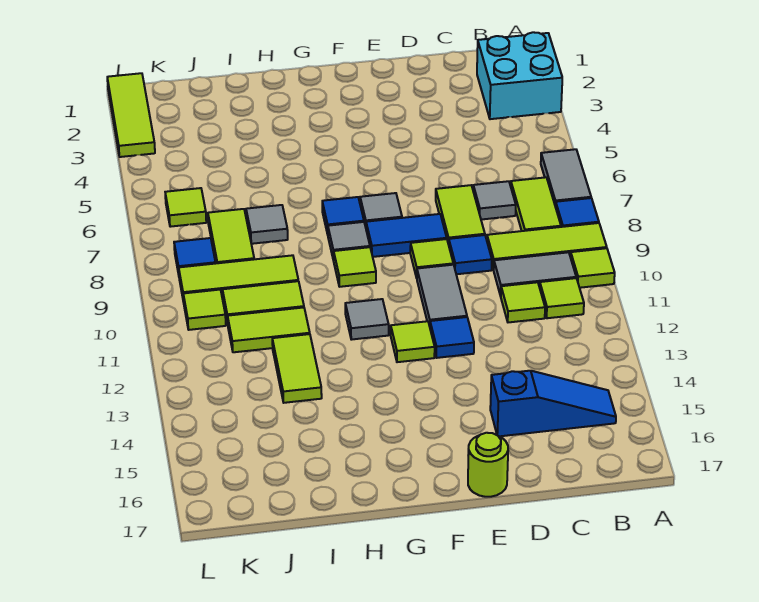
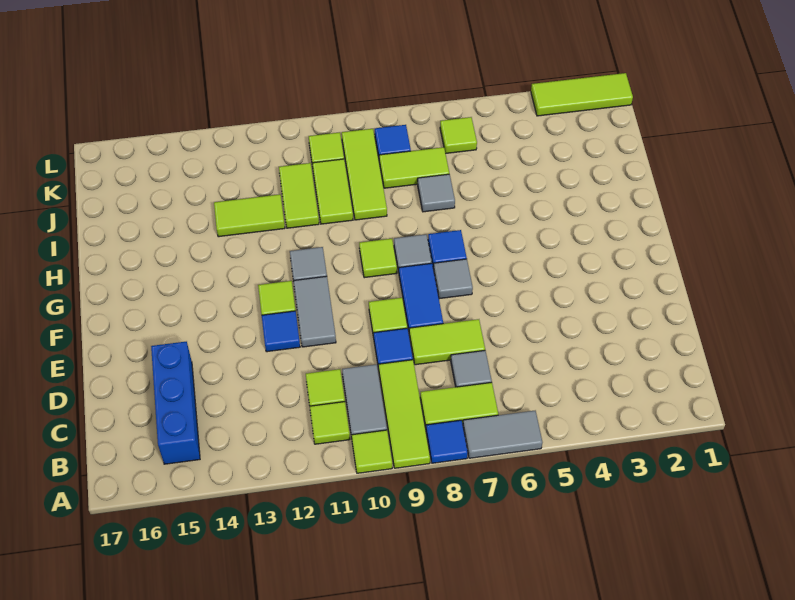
cyan 2x2 brick [477,32,562,119] -> none
blue 1x3 slope [490,371,616,436] -> blue 1x3 brick [151,342,200,464]
grey 1x2 tile [417,265,467,326] -> grey 1x2 tile turned to [294,276,336,347]
lime 1x1 round brick [468,433,508,497] -> none

